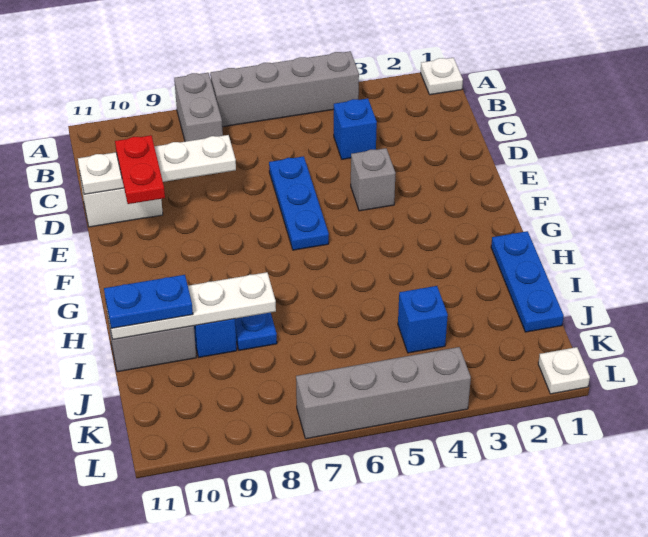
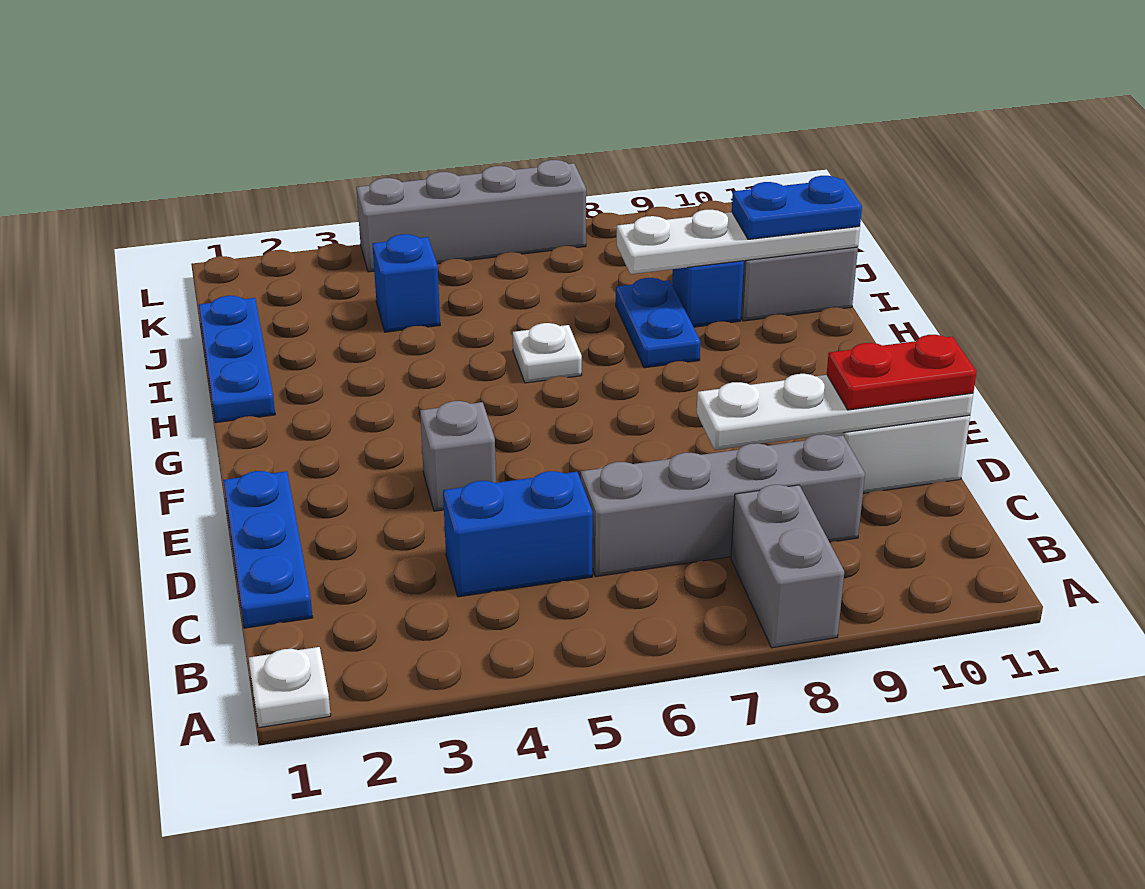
grey 1x4 brick [210,51,359,127] -> grey 1x4 brick moved to [581,434,865,576]
blue 1x1 brick [334,98,377,159] -> blue 1x2 brick [443,471,593,597]
blue 1x3 plate [269,156,329,250] -> blue 1x3 plate moved to [223,471,313,628]
red 1x2 plate [115,135,165,204] -> red 1x2 plate turned to [827,335,977,410]
white 1x1 plate [538,347,590,394] -> white 1x1 plate moved to [513,323,582,383]

